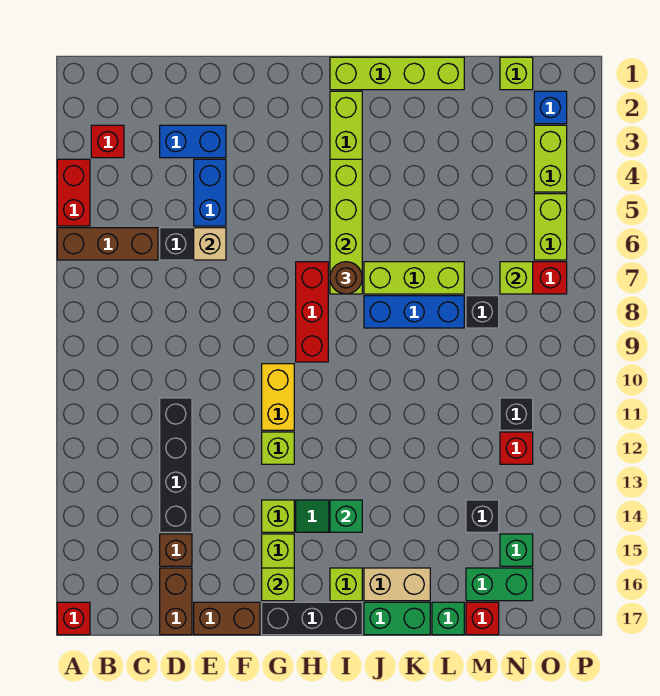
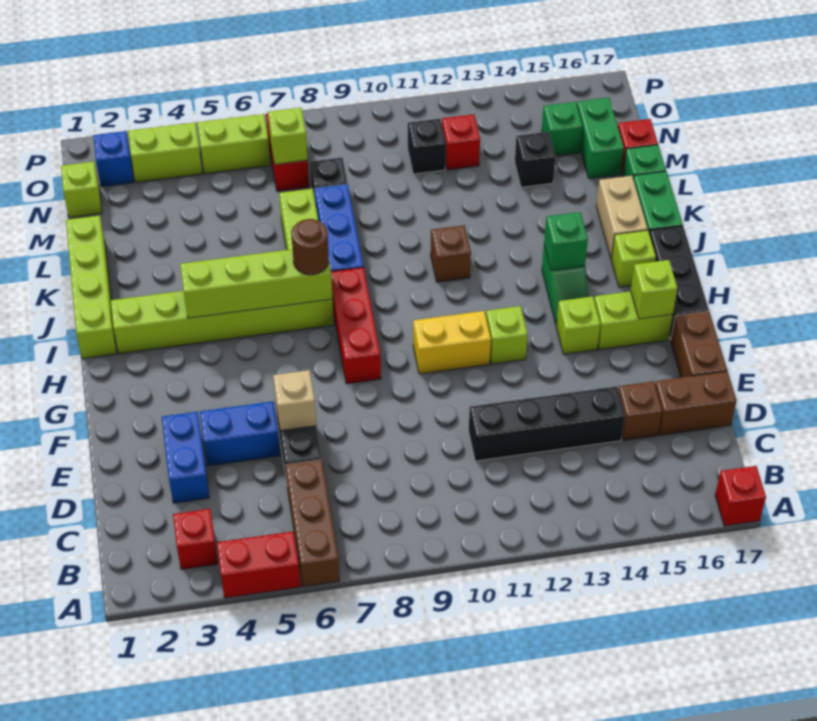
red 1x3 brick [296,262,328,362] -> red 1x3 brick turned to [331,267,381,384]
none -> brown 1x1 brick [431,225,471,282]

